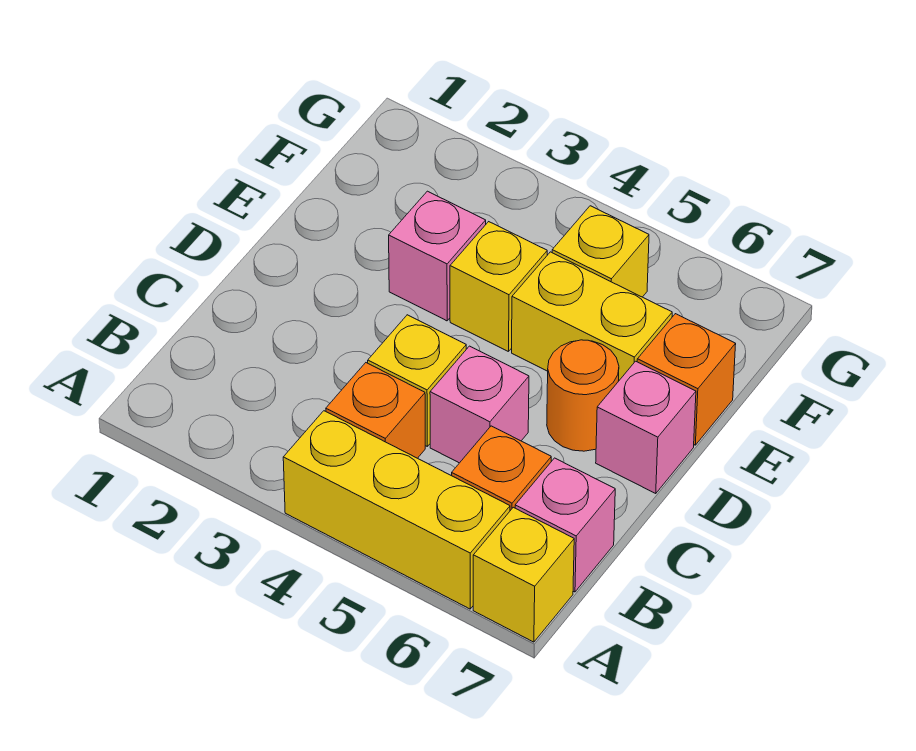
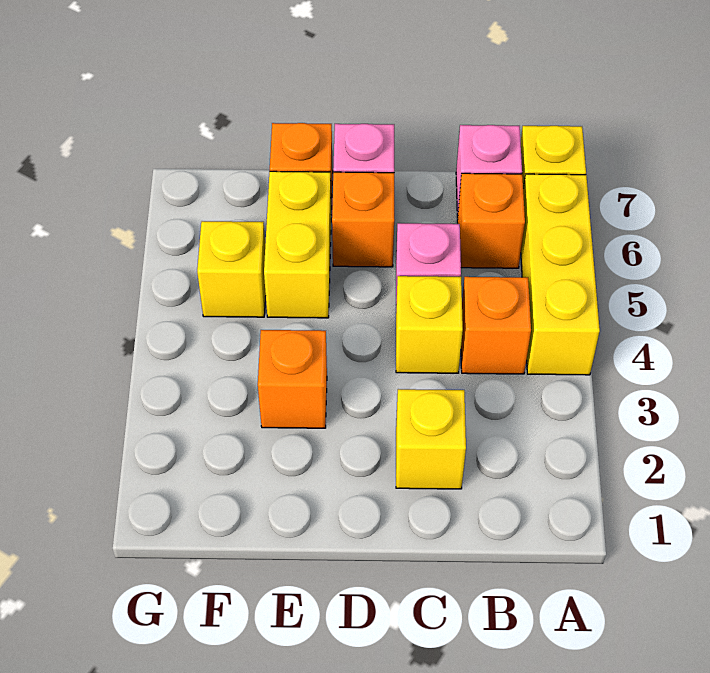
orange 1x1 round brick [547,340,619,451] -> orange 1x1 brick [332,172,394,267]
pink 1x1 brick [389,191,486,321] -> orange 1x1 brick [258,330,327,428]
yellow 1x1 brick [450,222,547,352] -> yellow 1x1 brick moved to [396,389,466,489]

